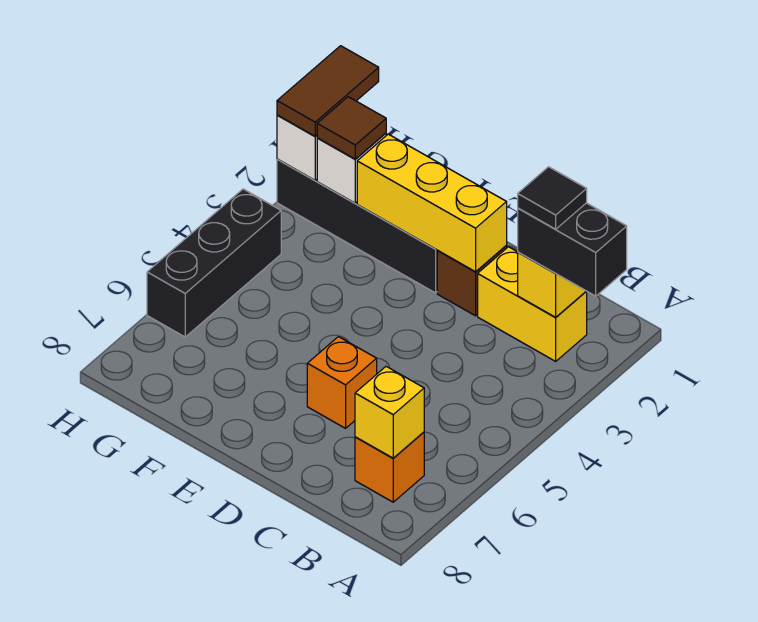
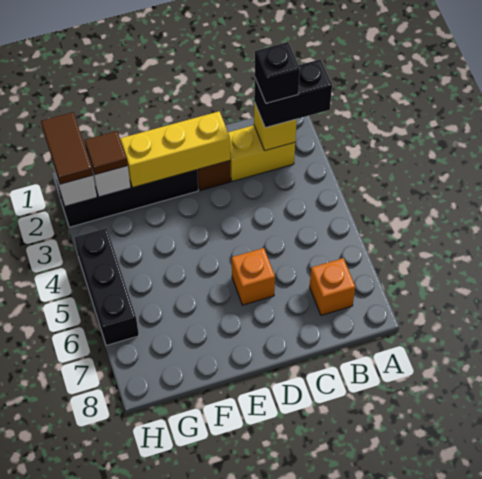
black 1x1 tile [518,167,587,229] -> black 1x1 brick [255,42,300,103]
yellow 1x1 brick [355,366,424,458] -> none

